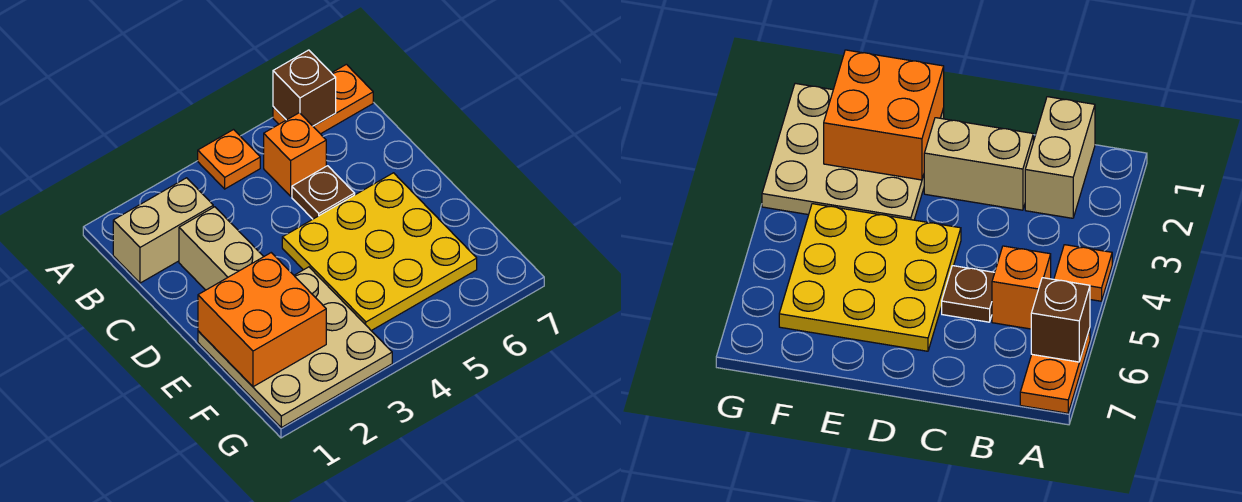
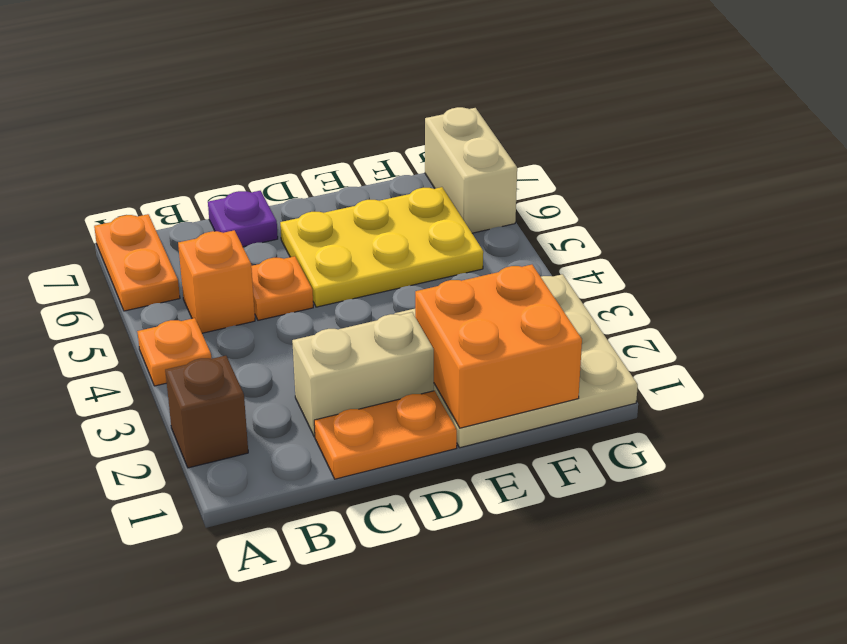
brown 1x1 brick [273,50,336,126] -> brown 1x1 brick moved to [165,356,248,468]
tan 1x2 brick [113,178,213,283] -> tan 1x2 brick moved to [425,107,517,233]
none -> orange 1x2 plate [314,391,457,479]
brown 1x1 plate [292,166,355,219] -> orange 1x1 plate [251,256,313,320]
none -> purple 1x1 plate [208,191,278,247]
yellow 3x3 plate [282,173,477,331] -> yellow 2x3 plate [280,187,483,307]

